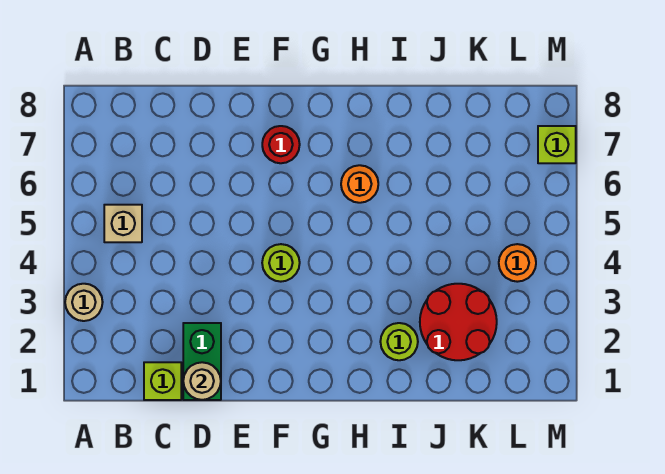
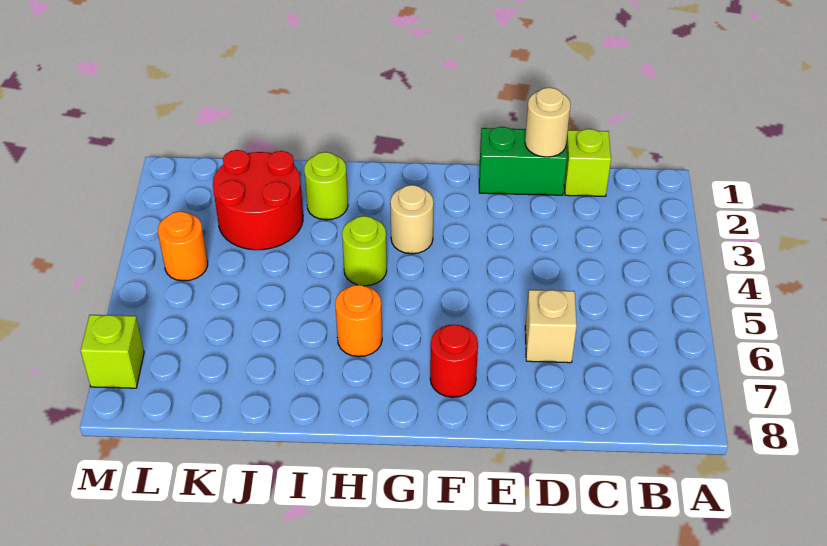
tan 1x1 round brick [65,284,103,321] -> tan 1x1 round brick moved to [390,185,434,254]
tan 1x1 brick [104,205,142,242] -> tan 1x1 brick moved to [525,290,577,363]
green 1x2 brick [183,323,221,400] -> green 1x2 brick turned to [479,127,567,195]
lime 1x1 round brick [262,244,300,282] -> lime 1x1 round brick moved to [342,216,387,286]

